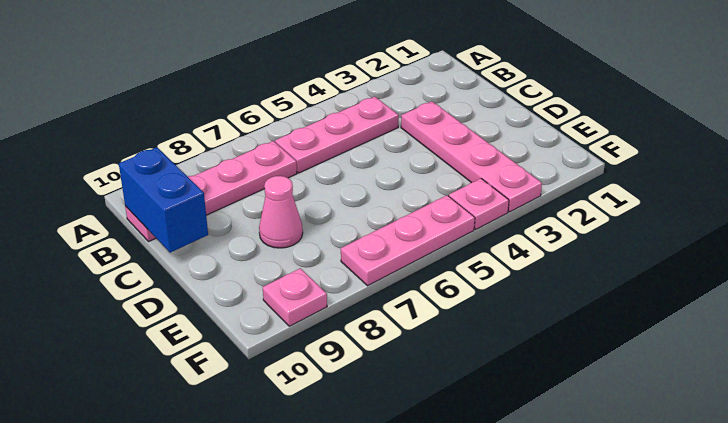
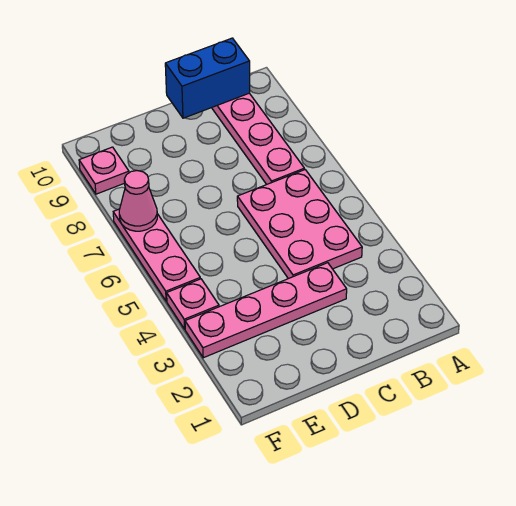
pink 1x3 plate [275,97,399,173] -> pink 2x3 plate [237,170,362,279]
pink 1x1 cone [259,176,303,248] -> pink 1x1 cone moved to [119,171,157,231]

